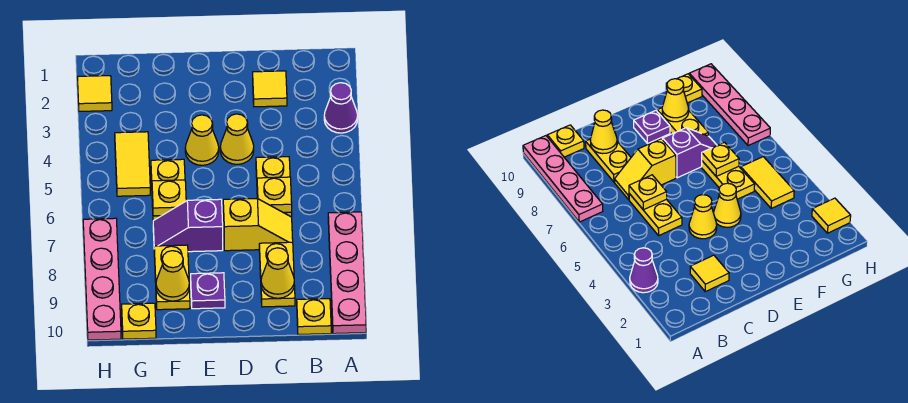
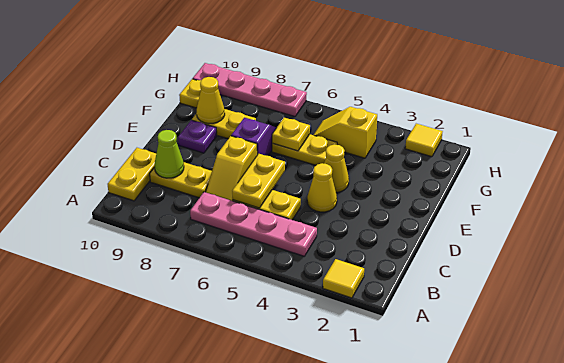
purple 1x1 cone [324,83,358,133] -> none
pink 1x4 plate [328,212,366,334] -> pink 1x4 plate moved to [190,192,317,256]
yellow 1x1 plate [297,299,331,334] -> yellow 1x2 plate [108,148,156,201]
yellow 1x1 tile [253,71,287,107] -> yellow 1x1 tile moved to [323,259,364,298]
yellow 1x1 plate [257,177,292,212] -> yellow 1x2 plate [232,154,285,208]
yellow 1x1 cone [261,248,294,298] -> lime 1x1 cone [155,130,184,178]
yellow 1x2 tile [115,132,150,196] -> yellow 1x2 slope [314,107,377,158]

